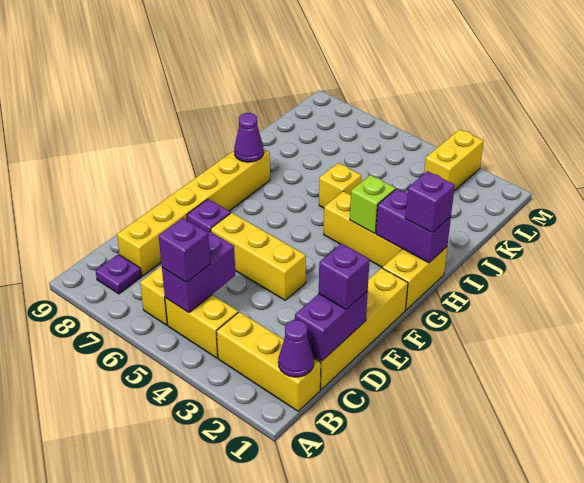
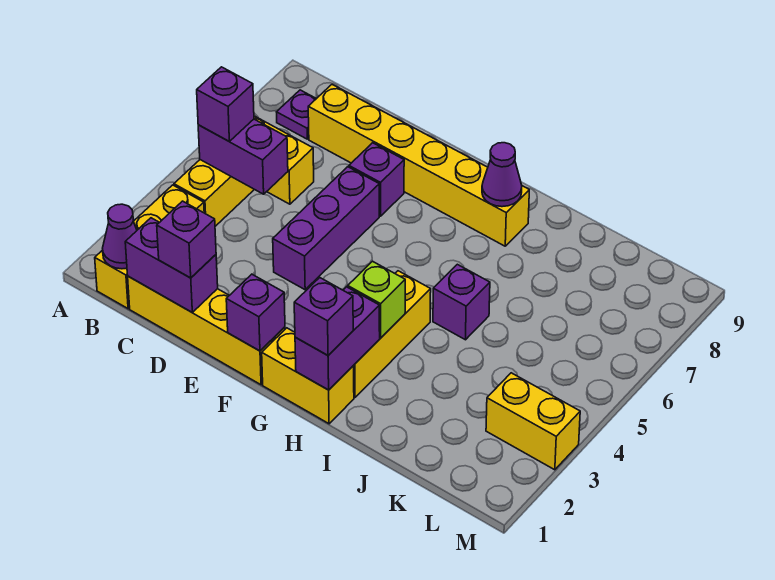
yellow 1x3 brick [211,213,306,300] -> purple 1x3 brick [273,167,379,290]
none -> purple 1x1 brick [226,274,285,351]
yellow 1x1 brick [319,163,361,208] -> purple 1x1 brick [433,264,490,340]

